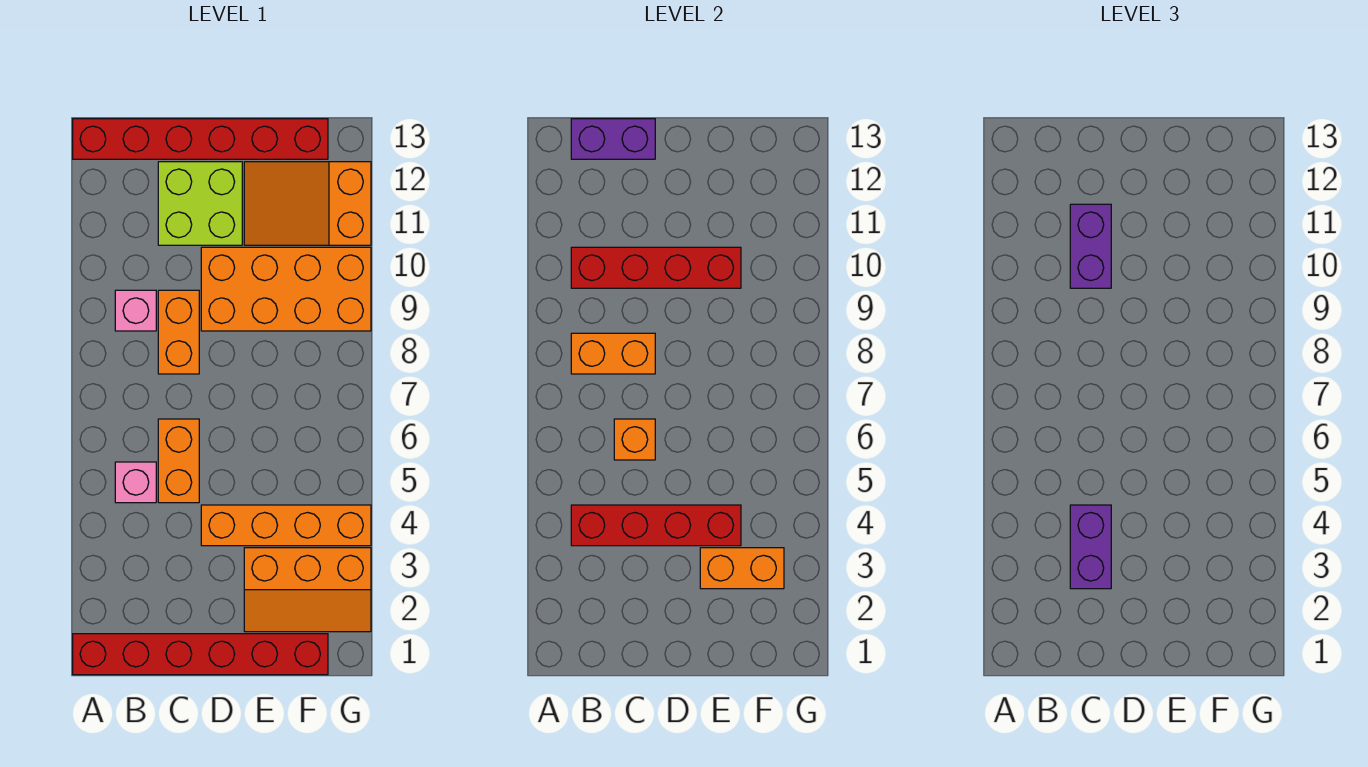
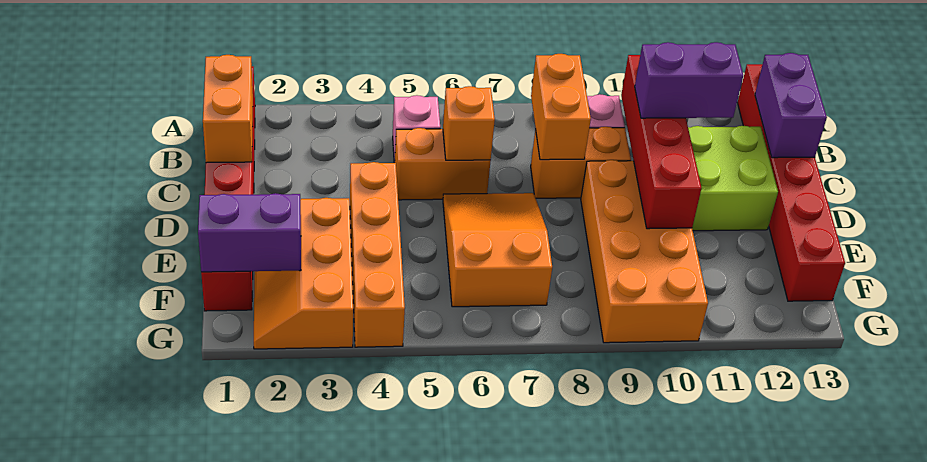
red 1x4 brick [571,505,741,546] -> none
purple 1x2 brick [1070,505,1111,589] -> purple 1x2 brick moved to [198,193,301,272]
orange 1x2 brick [700,548,784,589] -> orange 1x2 brick moved to [203,55,253,163]
orange 2x3 slope [244,162,371,245] -> orange 2x3 slope moved to [443,193,552,307]

